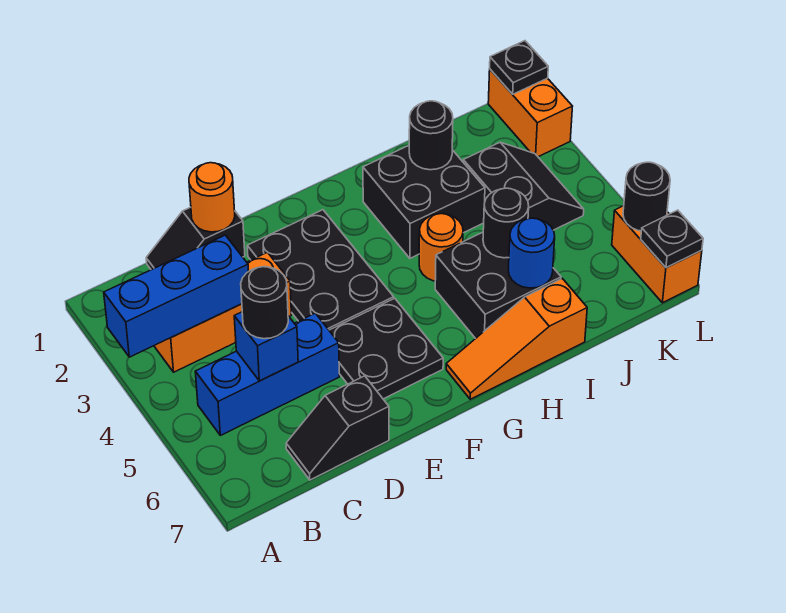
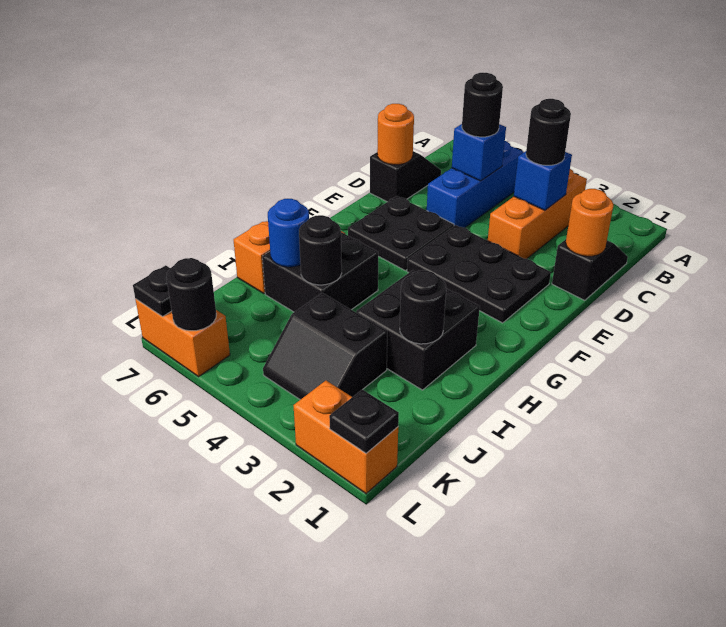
blue 1x3 brick [104,235,249,357] -> blue 1x1 brick [514,151,572,210]
none -> black 1x1 round brick [526,99,571,165]
orange 1x1 round brick [419,214,463,281] -> orange 1x1 round brick moved to [377,104,414,165]

